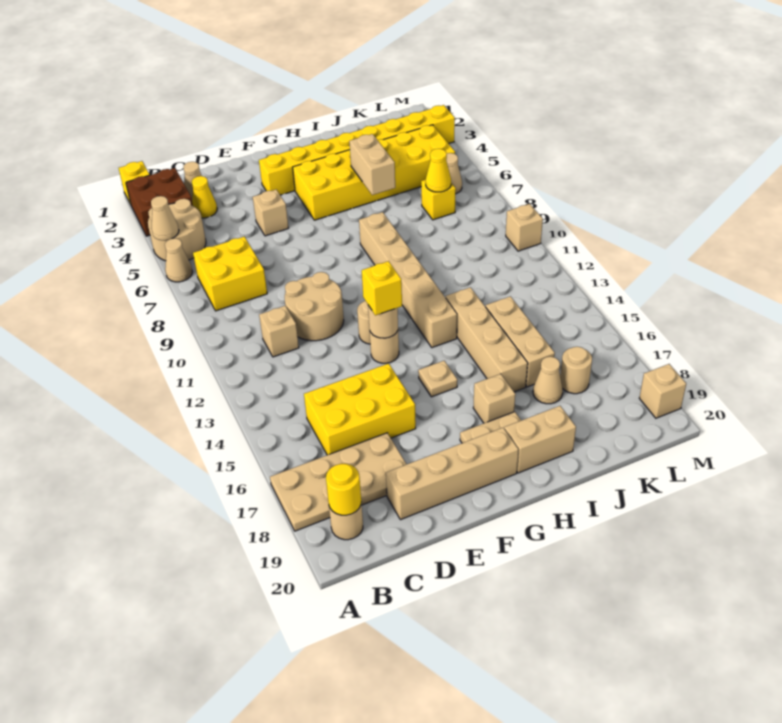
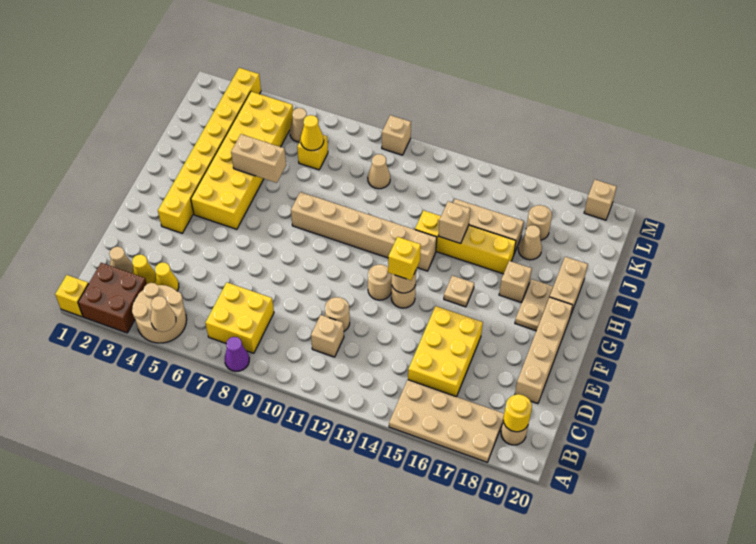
tan 1x1 cone [165,238,192,282] -> tan 1x1 cone moved to [368,154,390,189]
none -> purple 1x1 cone [225,337,249,371]
tan 2x4 plate [270,433,407,531] -> tan 2x4 plate turned to [389,380,504,462]
none -> yellow 1x1 cone [155,262,179,291]
tan 2x2 round brick [285,272,344,341] -> tan 1x1 round brick [325,297,350,331]
tan 1x1 brick [253,190,289,236] -> tan 1x1 brick moved to [438,201,470,244]
tan 1x4 brick [446,287,528,392] -> yellow 1x4 brick [415,210,516,274]

